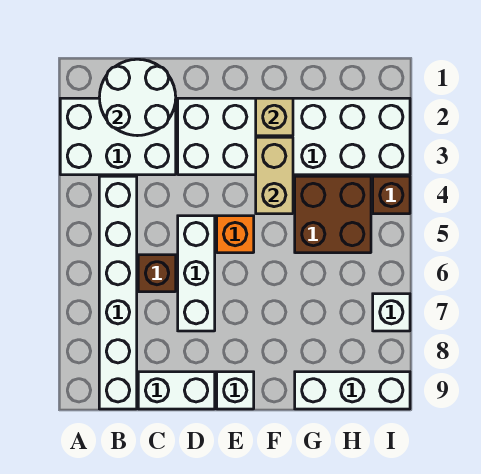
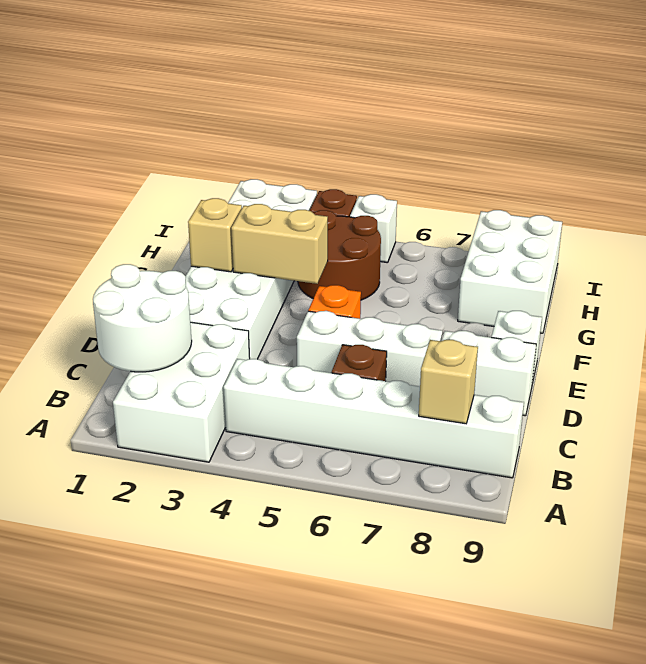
none -> tan 1x1 brick [419,340,478,424]
white 1x2 brick [138,372,215,409] -> white 1x2 brick turned to [442,331,536,416]
brown 2x2 brick [295,176,371,253] -> brown 2x2 round brick [298,210,381,300]
white 1x3 brick [295,372,410,409] -> white 2x3 brick [458,210,562,333]
white 1x1 brick [373,294,410,331] -> white 1x1 brick moved to [350,194,397,263]

